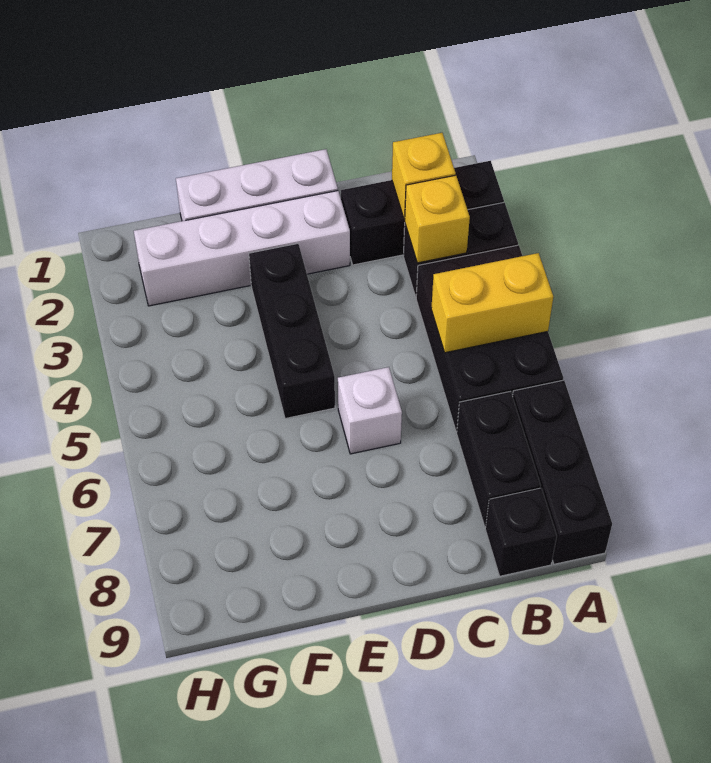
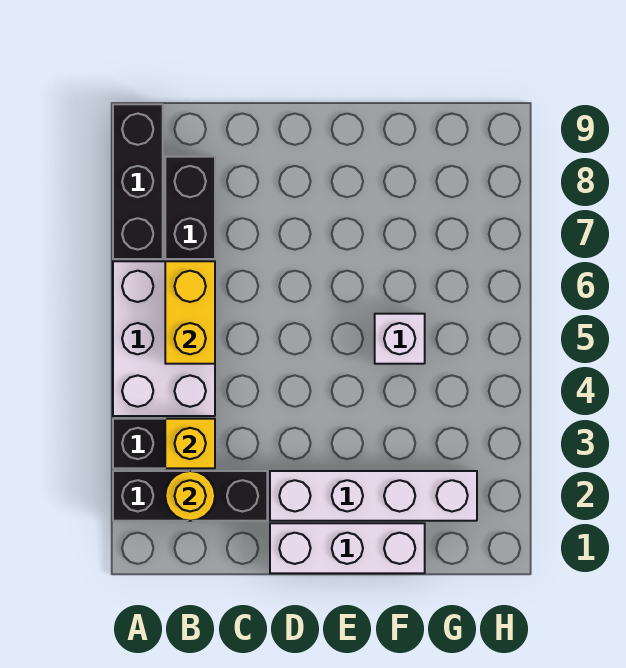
black 2x3 brick [416,245,563,432] -> white 2x3 brick [113,261,215,416]
yellow 1x2 brick [431,253,553,353] -> yellow 1x2 brick turned to [165,261,215,364]
yellow 1x1 brick [392,133,456,220] -> yellow 1x1 round brick [165,471,215,521]
black 1x1 brick [485,488,557,576] -> none
white 1x1 brick [338,367,402,454] -> white 1x1 brick moved to [375,314,425,364]
black 1x3 brick [249,244,335,419] -> none

